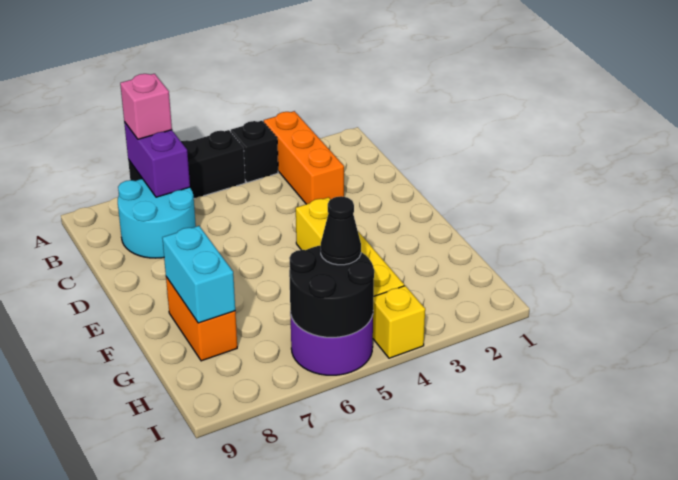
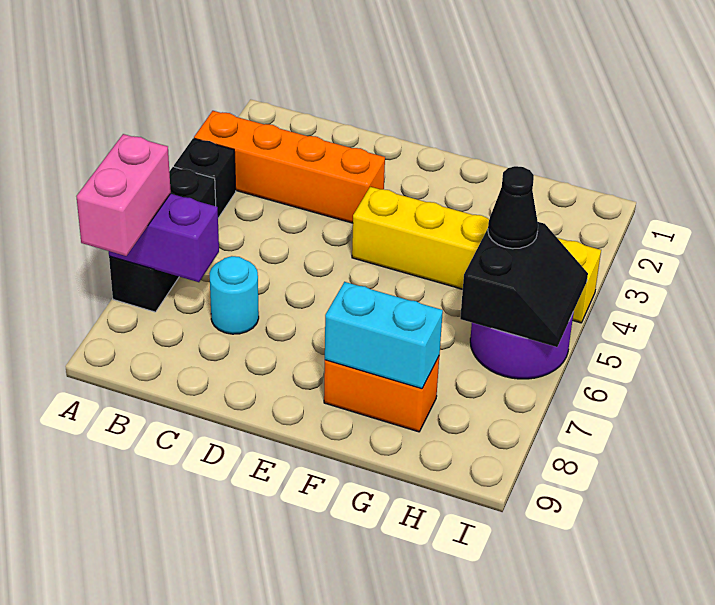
orange 1x3 brick [264,111,344,204] -> orange 1x4 brick [194,111,385,223]
pink 1x1 brick [120,74,172,139] -> pink 1x2 brick [76,134,171,256]
cyan 2x2 round brick [118,179,196,258] -> cyan 1x1 round brick [209,256,259,334]
black 2x2 round brick [289,245,374,337] -> black 2x2 slope [460,222,588,347]

